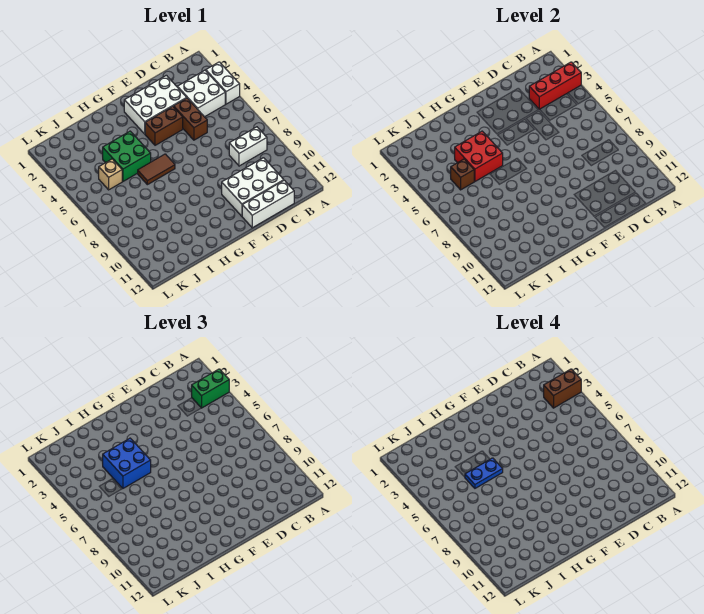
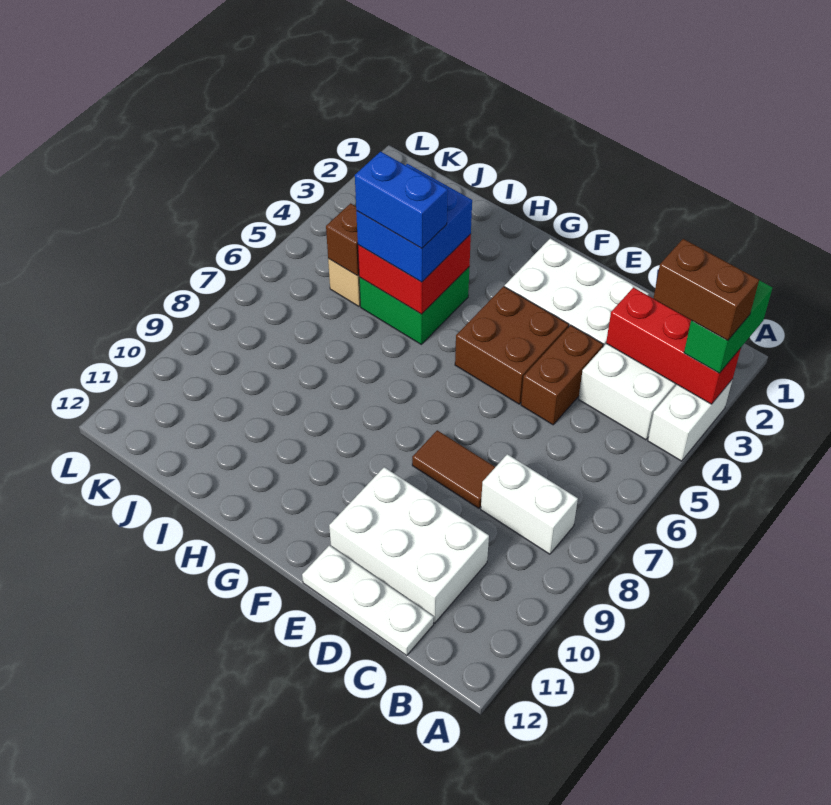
green 1x2 brick [192,369,229,408] -> green 1x2 brick turned to [684,280,772,373]
white 1x3 brick [242,180,294,228] -> white 1x3 plate [302,545,434,655]
brown 1x2 brick [145,106,183,145] -> brown 2x2 brick [455,286,569,404]
brown 1x2 tile [138,154,175,185] -> brown 1x2 tile moved to [412,430,495,508]
blue 1x2 plate [465,458,503,488] -> blue 1x2 brick [355,152,448,248]

